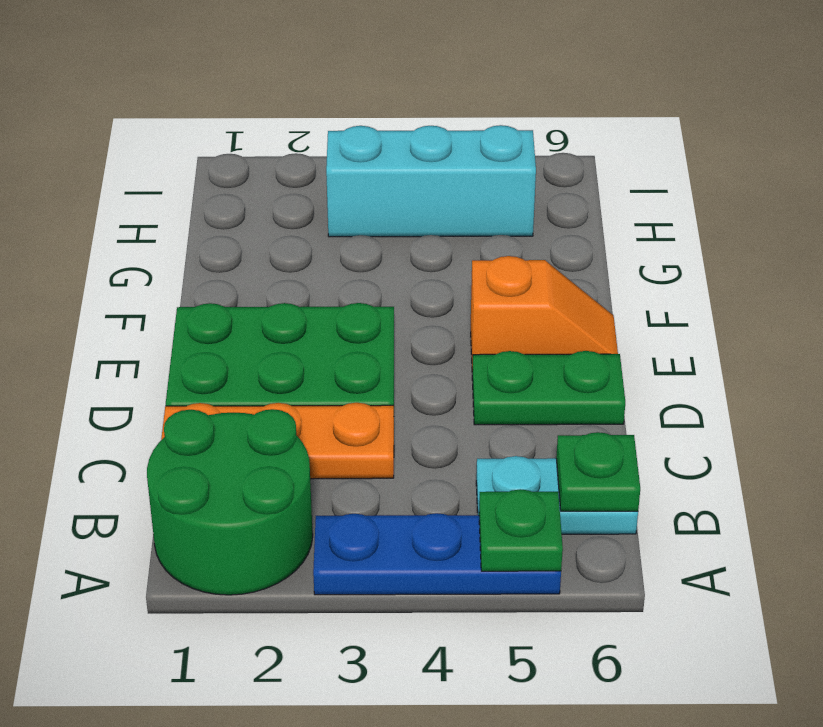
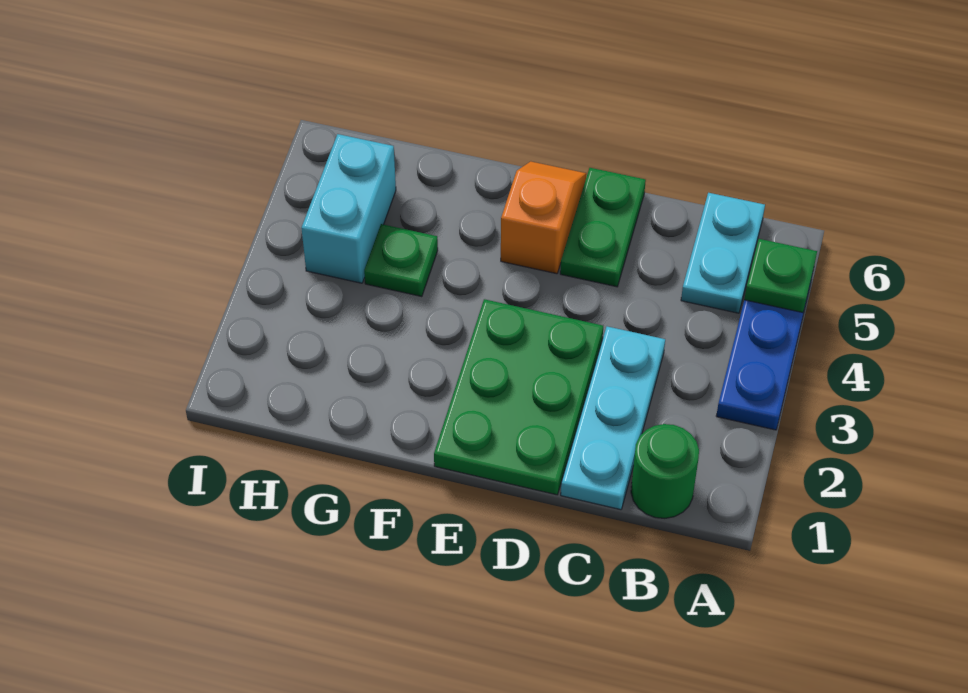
green 2x2 round brick [147,409,313,595] -> green 1x1 round brick [631,424,699,518]
green 1x1 plate [556,432,640,511] -> green 1x1 plate moved to [364,224,438,297]
orange 1x3 plate [161,403,394,479] -> cyan 1x3 plate [561,326,665,510]
cyan 1x3 brick [326,125,536,237] -> cyan 1x2 brick [301,134,396,283]

